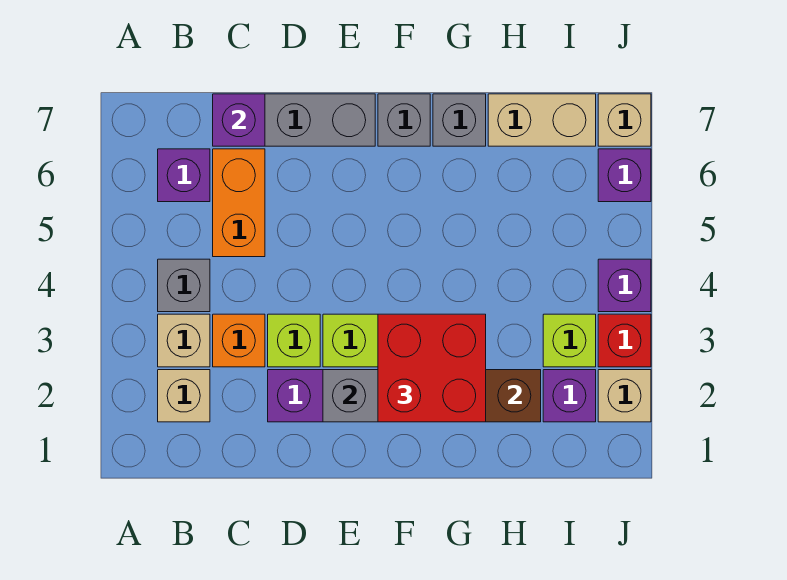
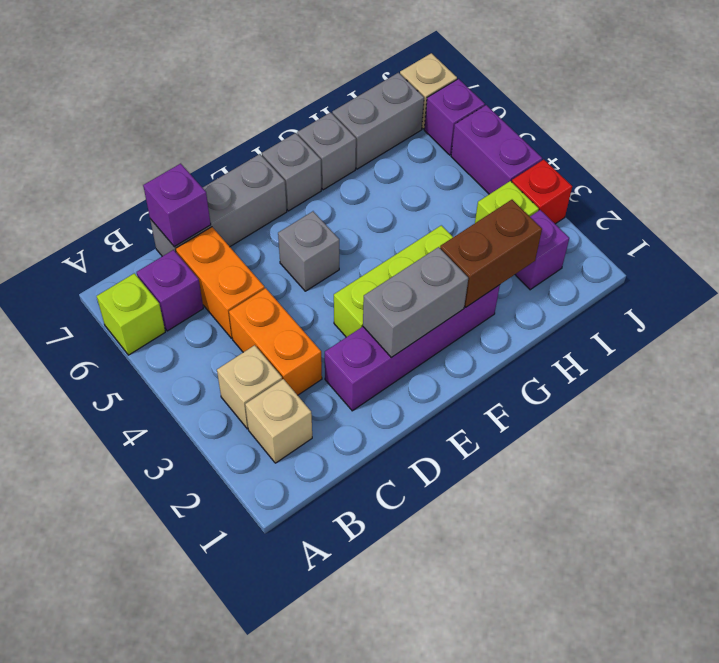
grey 1x1 brick [158,259,210,312] -> grey 1x1 brick moved to [278,211,339,291]
orange 1x1 brick [213,314,265,367] -> orange 1x2 brick [229,288,322,395]
lime 1x1 brick [268,314,320,367] -> lime 1x1 brick moved to [97,273,165,355]
red 2x2 brick [378,314,486,422] -> none
tan 1x2 brick [488,94,596,146] -> grey 1x2 brick [332,73,424,169]
tan 1x1 brick [598,370,651,422] -> none
purple 1x1 brick [598,259,651,312] -> purple 1x2 brick [451,105,542,194]

